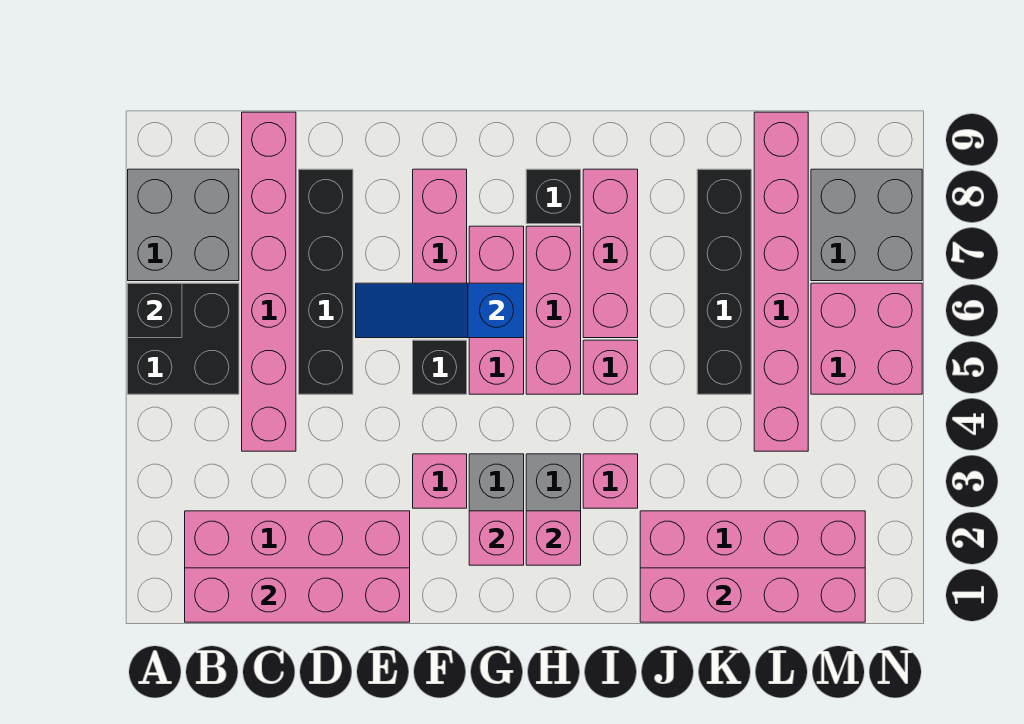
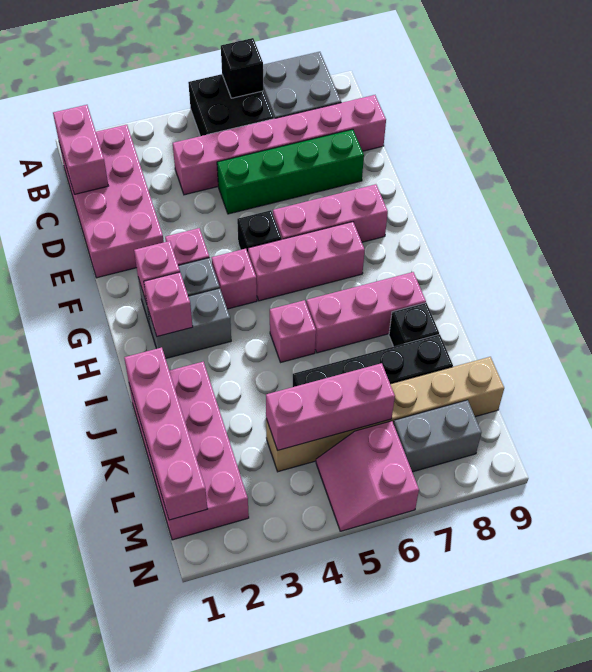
pink 1x4 brick [185,568,410,622] -> pink 1x2 brick [53,105,108,194]
black 1x4 brick [299,169,353,394] -> green 1x4 brick [217,129,364,214]
blue 1x3 slope [356,283,524,338] -> none
pink 1x3 brick [526,226,581,394] -> pink 1x3 brick moved to [266,363,395,451]
black 1x1 brick [526,169,581,224] -> black 1x1 brick moved to [389,303,439,347]
pink 1x1 brick [583,454,638,508] -> pink 1x1 brick moved to [212,249,257,309]
pink 1x6 brick [754,112,808,451] -> tan 1x6 brick [266,357,504,472]
pink 2x2 brick [811,283,922,394] -> pink 2x2 slope [316,421,419,531]
grey 2x2 brick [811,169,922,281] -> grey 1x2 brick [394,400,481,472]

